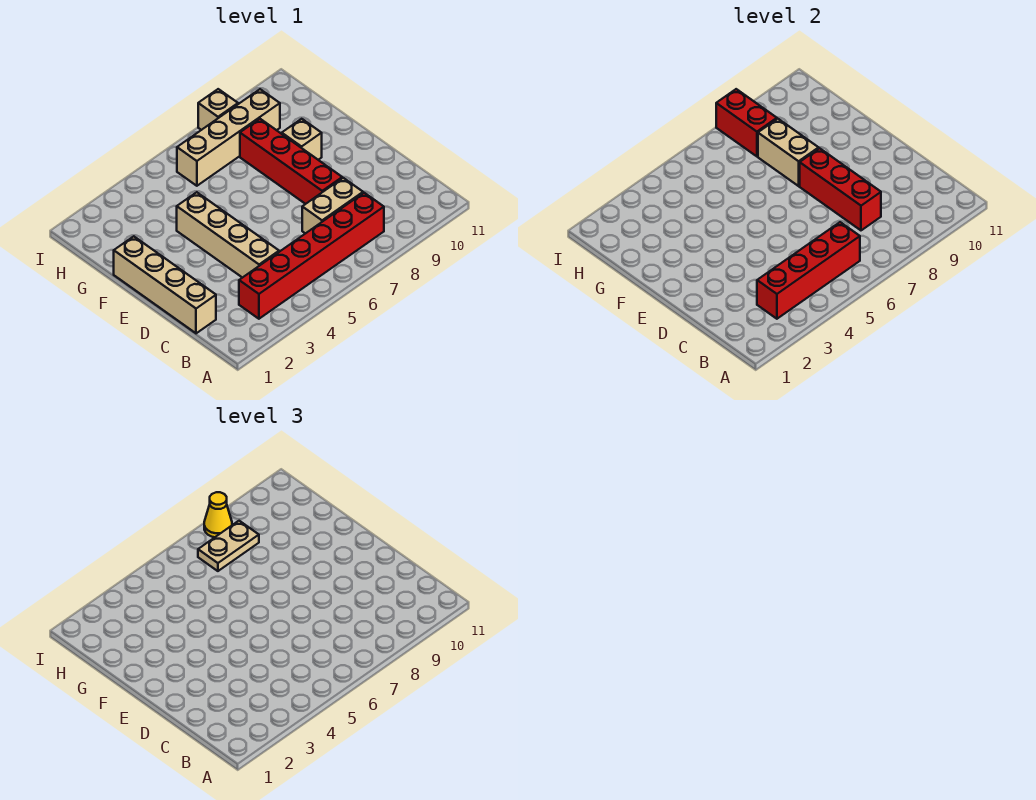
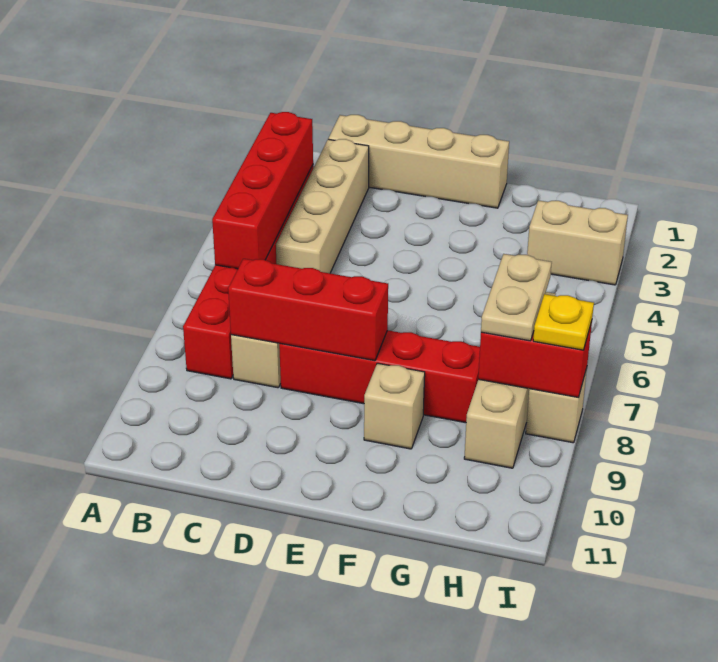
tan 1x4 brick [177,192,279,278] -> tan 1x4 brick turned to [276,139,369,273]
tan 1x2 brick [758,119,819,186] -> tan 1x2 brick moved to [527,200,628,285]
yellow 1x1 cone [204,492,232,537] -> yellow 1x1 plate [533,294,594,350]

